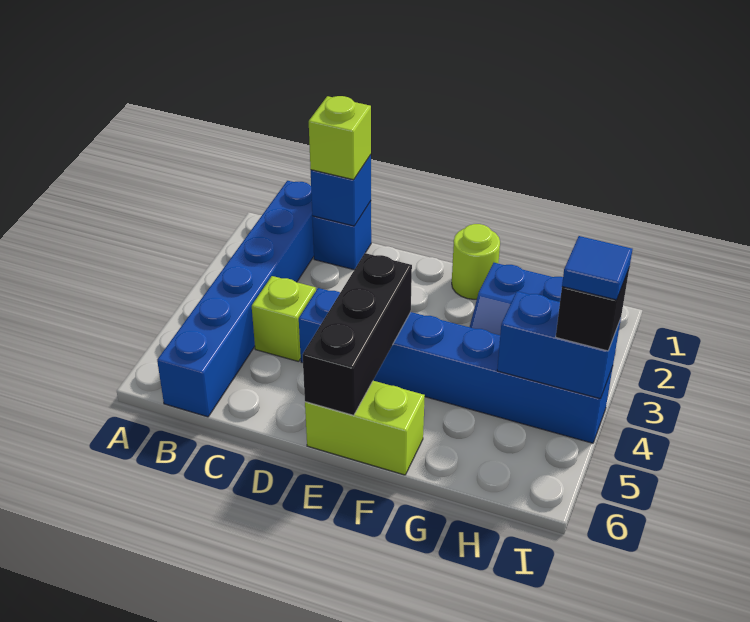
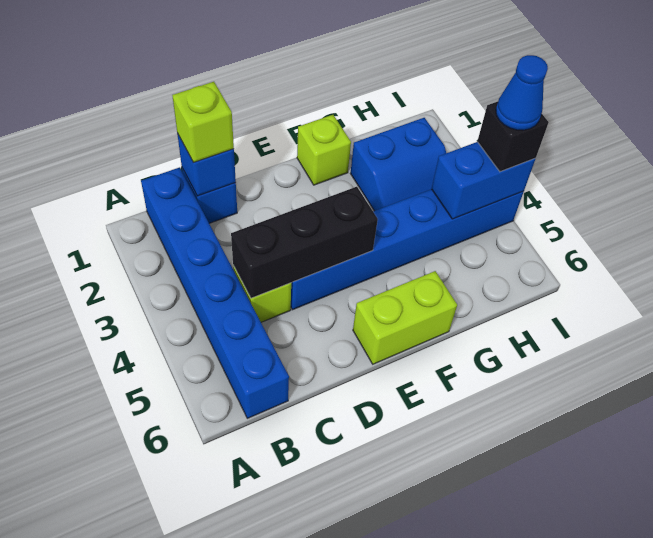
black 1x3 brick [302,253,412,415] -> black 1x3 brick turned to [231,187,378,298]
lime 1x1 round brick [452,224,500,299] -> lime 1x1 brick [297,115,351,185]
blue 1x1 tile [562,236,632,300] -> blue 1x1 cone [496,55,548,130]

